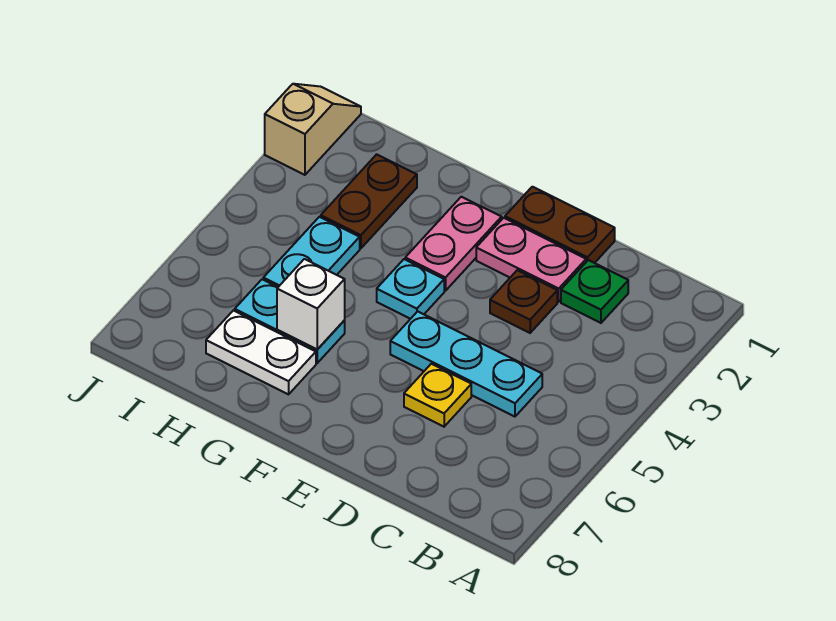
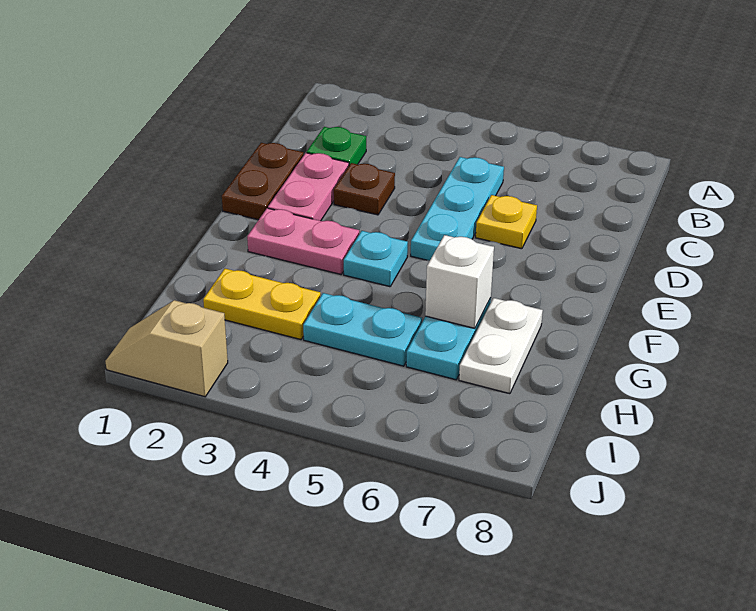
brown 1x2 plate [321,154,417,248] -> yellow 1x2 plate [203,269,321,340]

